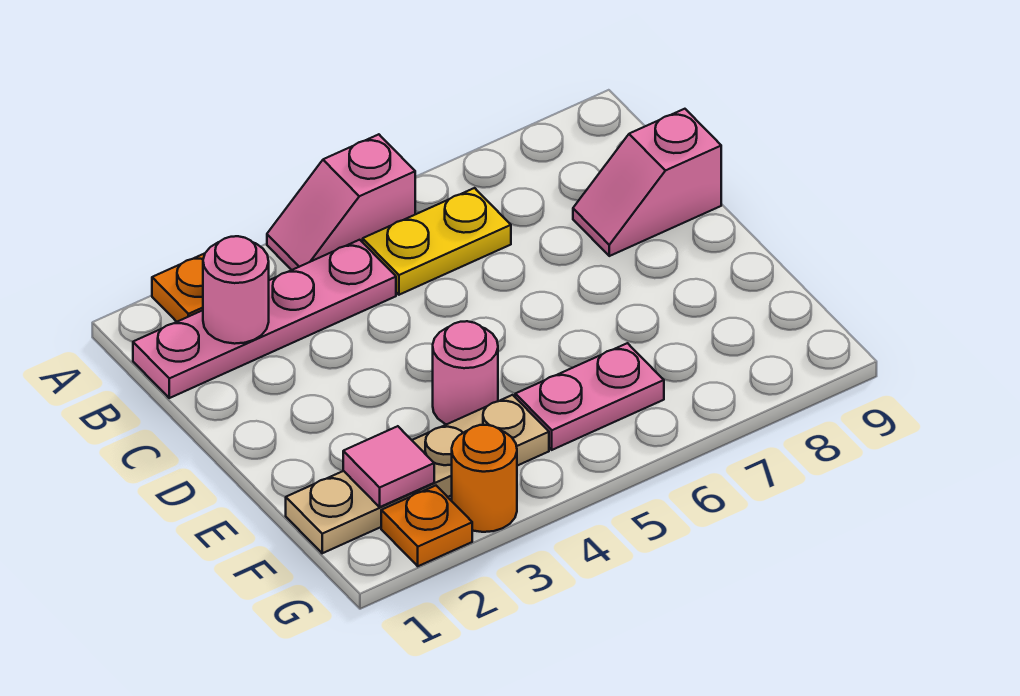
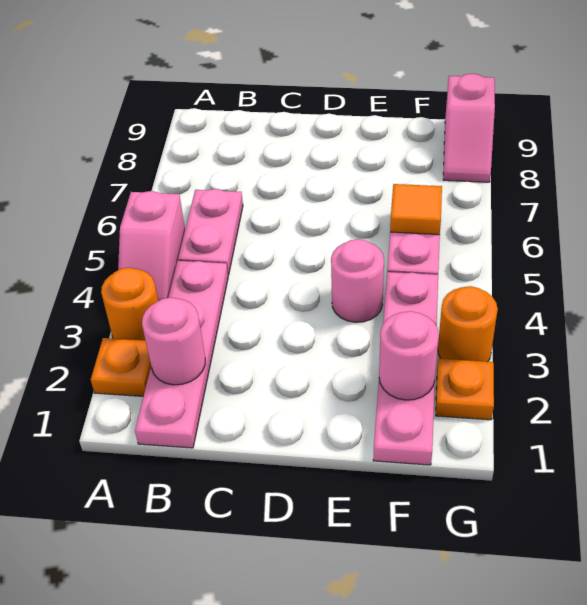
none -> orange 1x1 round brick [101,268,158,340]
yellow 1x2 plate [363,188,511,295] -> pink 1x2 plate [178,189,243,275]
pink 1x2 slope [573,109,721,256] -> pink 1x2 slope moved to [443,73,495,182]
tan 1x4 plate [286,395,549,553] -> pink 1x4 plate [373,272,438,465]
pink 1x1 tile [343,426,434,507] -> pink 1x1 round brick [379,311,439,400]
none -> orange 1x1 tile [390,184,442,235]

